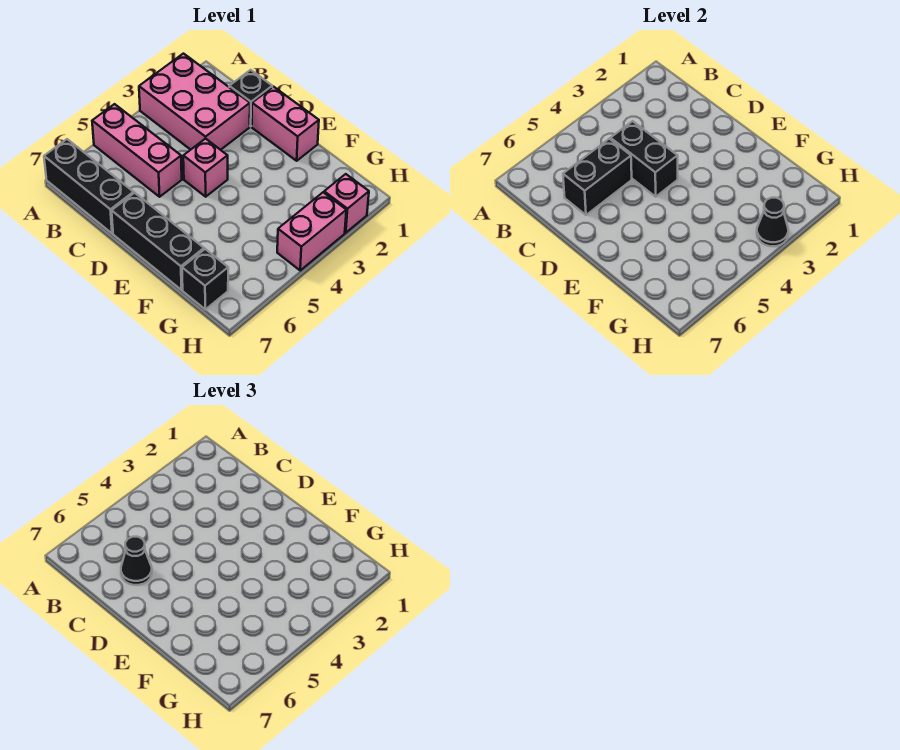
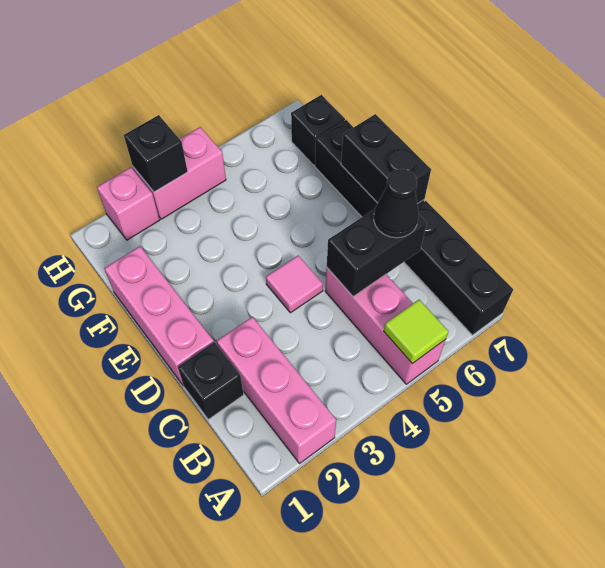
pink 2x3 brick [139,54,250,150] -> pink 1x3 brick [217,317,336,463]
none -> lime 1x1 tile [384,300,448,364]
black 1x2 brick [610,121,678,197] -> black 1x2 brick moved to [341,114,431,204]
pink 1x2 brick [252,87,319,161] -> pink 1x3 brick [104,246,214,385]
pink 1x1 brick [183,138,228,197] -> pink 1x1 tile [266,256,323,313]
black 1x1 cone [757,198,788,246] -> black 1x1 brick [124,115,188,192]

